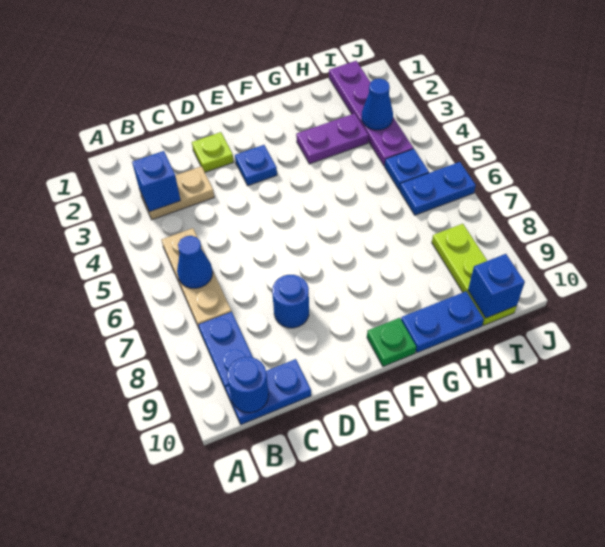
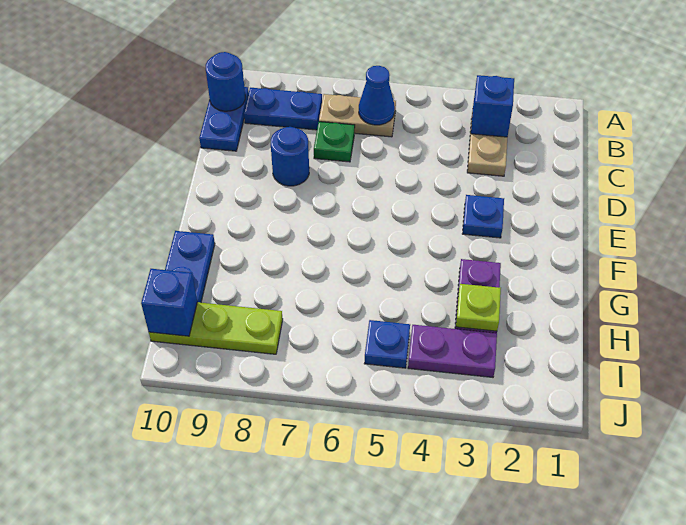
tan 1x3 plate [162,228,231,328] -> tan 1x2 plate [319,94,396,137]
lime 1x1 plate [192,132,234,172] -> lime 1x1 plate moved to [456,284,501,331]
green 1x1 plate [367,318,416,366] -> green 1x1 plate moved to [314,122,355,162]
purple 1x4 plate [329,61,413,166] -> purple 1x2 plate [408,325,497,377]
blue 1x1 cone [362,79,393,130] -> none
blue 1x2 plate [400,162,476,215] -> none

